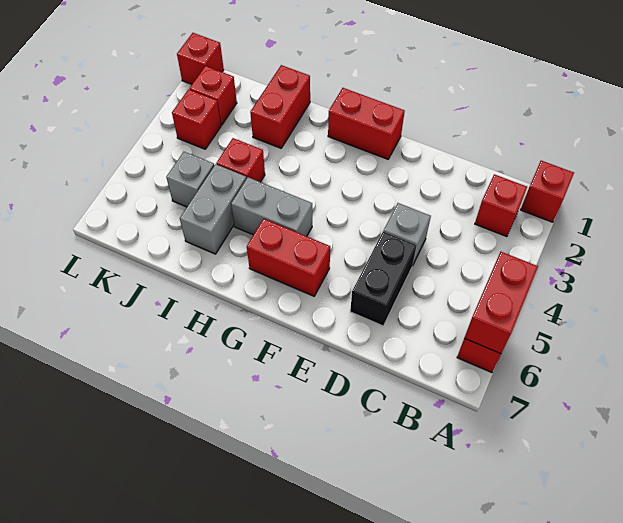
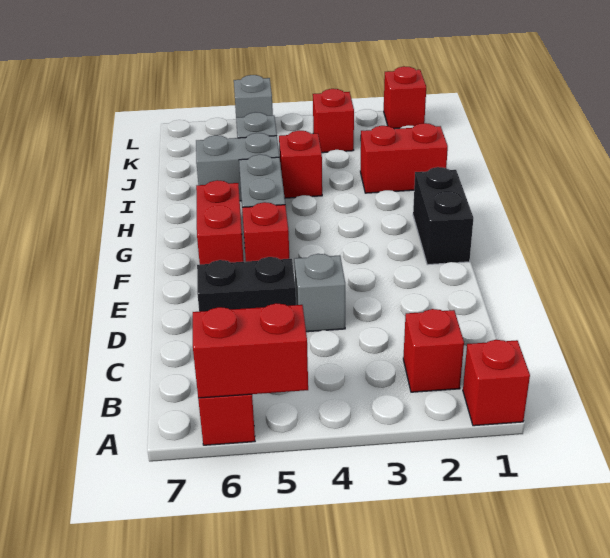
red 1x2 brick [328,88,405,159] -> black 1x2 brick [413,167,473,265]
red 1x1 brick [189,66,237,125] -> red 1x1 brick moved to [242,202,289,261]
none -> grey 1x1 brick [234,75,273,118]

